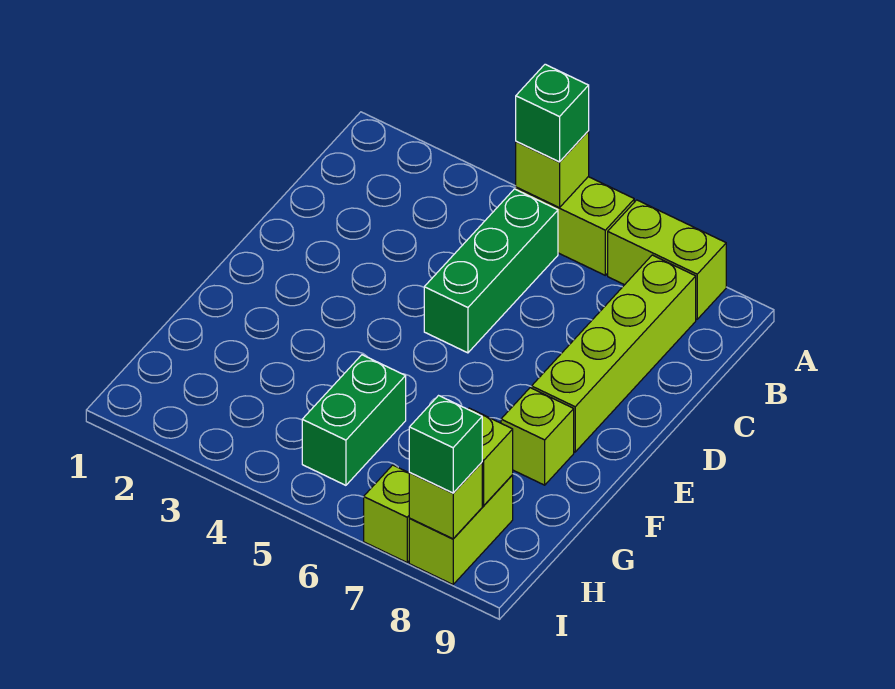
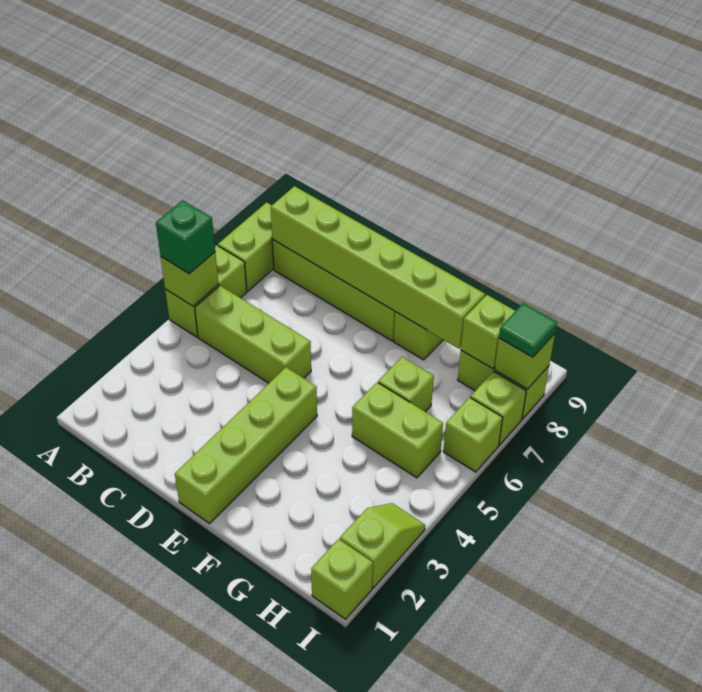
green 1x3 brick [424,189,558,353] -> lime 1x3 brick [195,286,311,383]
none -> lime 1x6 brick [271,186,485,349]
none -> lime 1x4 brick [175,367,317,524]
green 1x2 brick [302,355,406,485] -> lime 1x2 brick [352,382,443,478]
none -> lime 1x1 brick [378,357,434,412]
none -> lime 1x1 brick [311,539,373,619]
none -> lime 1x2 slope [340,503,425,588]
none -> lime 1x1 brick [443,397,503,472]
green 1x1 brick [409,396,482,493] -> green 1x1 tile [499,303,557,357]

